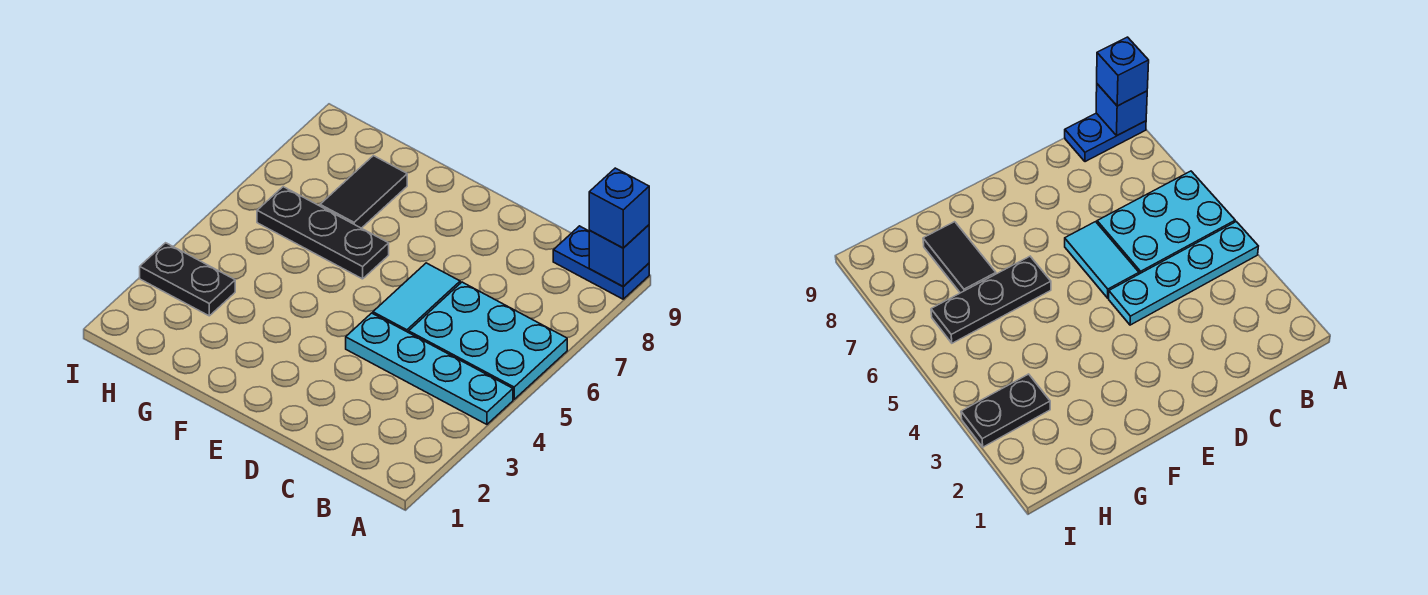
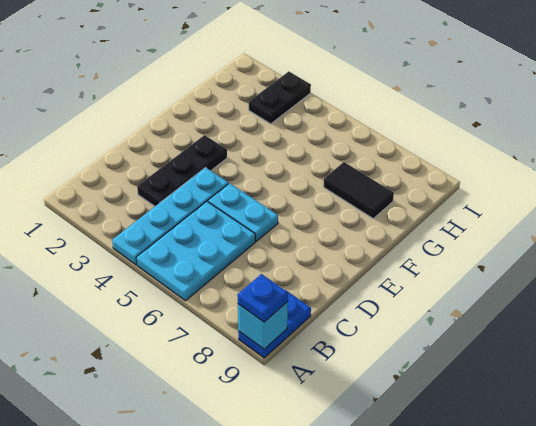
blue 1x1 brick [589,225,649,286] -> cyan 1x1 brick [238,302,288,349]
blue 1x1 brick [589,168,649,248] -> blue 1x1 plate [237,274,288,322]
cyan 1x2 tile [373,263,460,333] -> cyan 1x2 plate [208,183,278,241]
black 1x3 plate [257,187,389,279] -> black 1x3 plate moved to [137,135,227,206]

